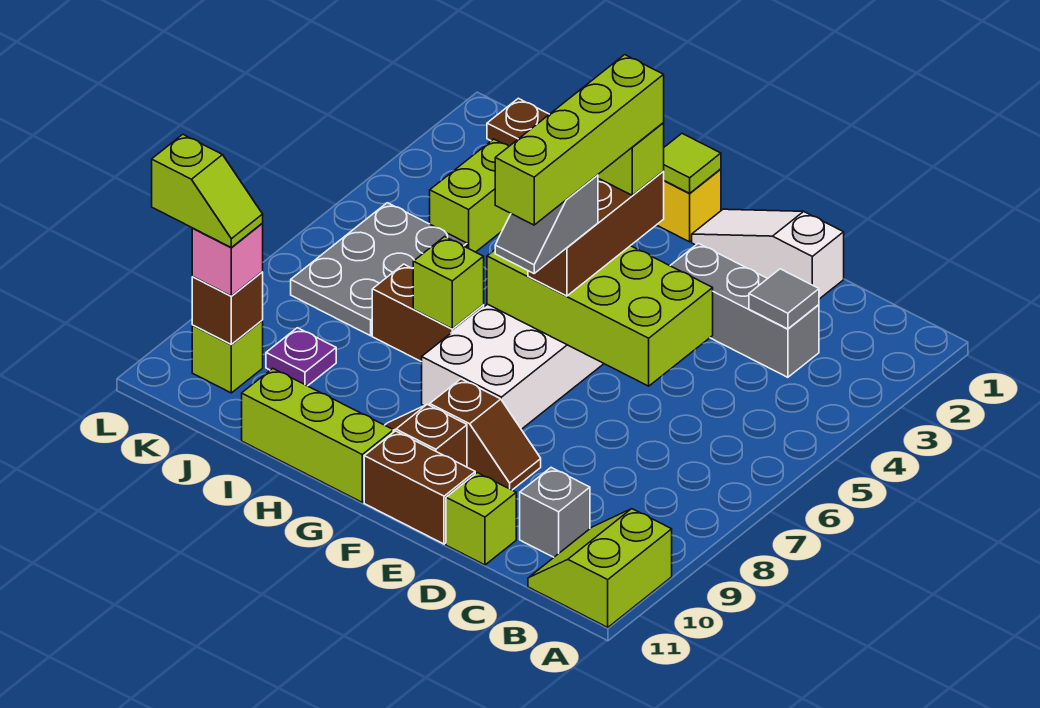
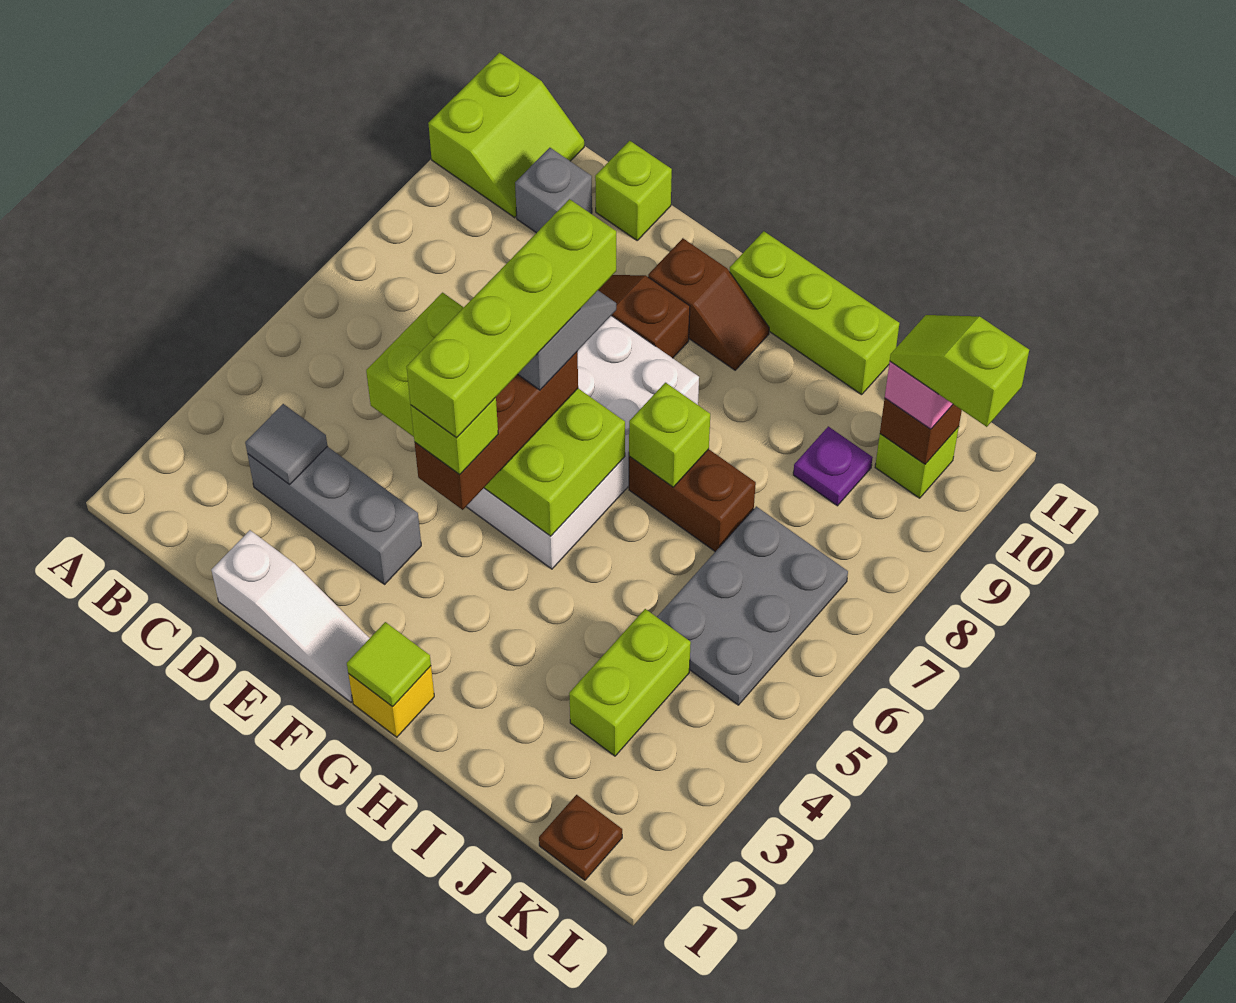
brown 1x2 brick [364,431,475,544] -> none

